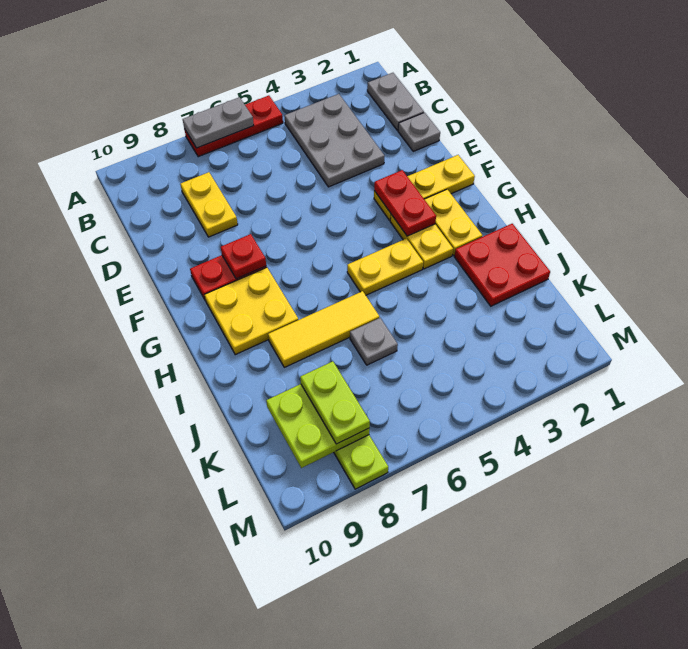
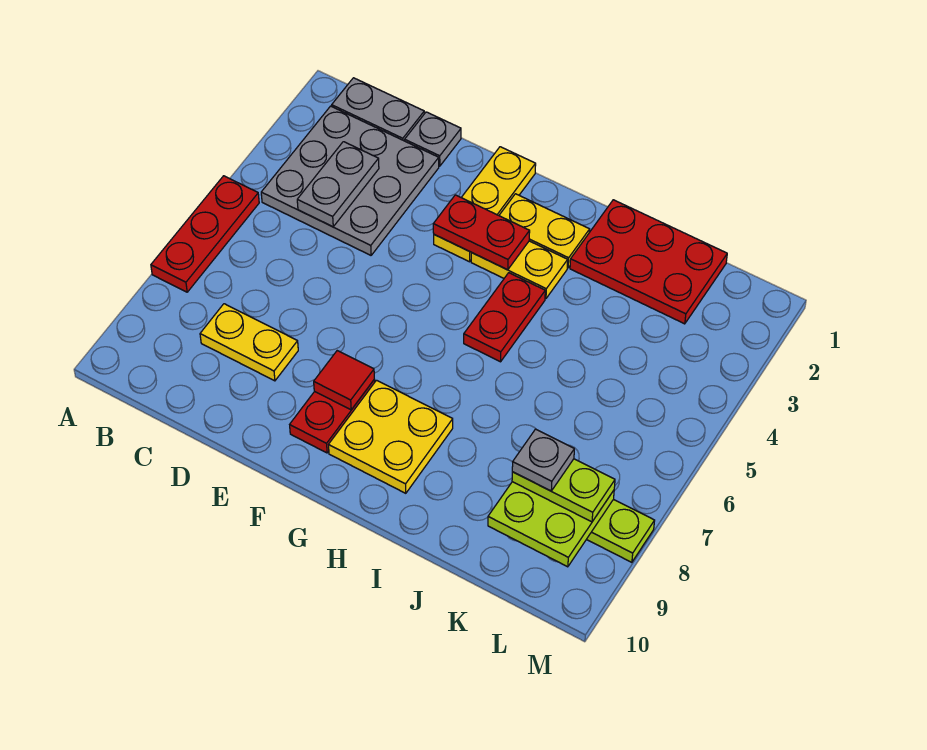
grey 1x2 plate [183,97,254,148] -> grey 1x2 plate moved to [297,142,379,227]
grey 2x3 plate [284,94,384,187] -> grey 3x3 plate [261,106,439,255]
red 1x1 plate [221,234,266,279] -> red 1x1 tile [314,351,374,410]
yellow 1x2 plate [347,239,423,295] -> red 1x2 plate [464,273,545,362]
red 2x2 plate [454,224,550,306] -> red 2x3 plate [570,200,727,324]
yellow 1x3 tile [268,291,380,367] -> none
grey 1x1 plate [350,318,398,365] -> grey 1x1 plate moved to [512,429,574,491]

